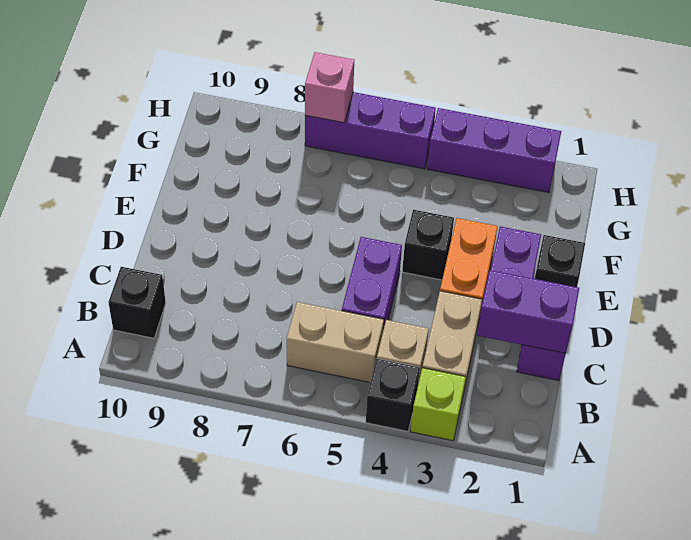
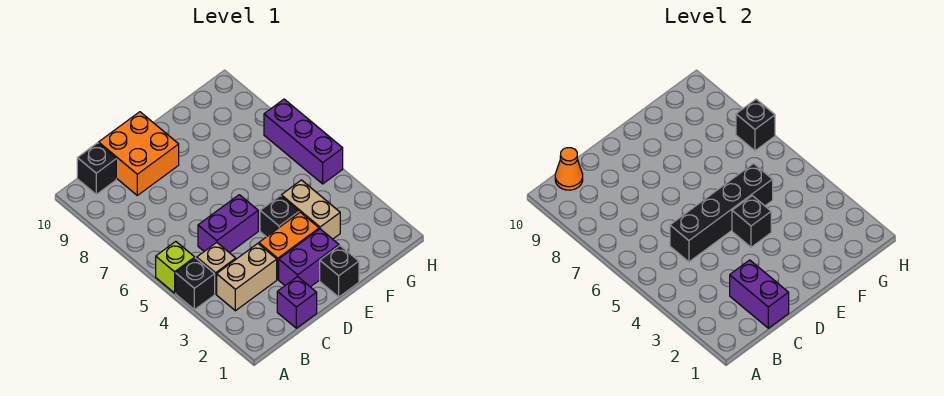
lime 1x1 brick [411,368,466,441] -> lime 1x1 brick moved to [156,241,195,293]
tan 1x2 brick [287,302,384,383] -> tan 1x2 brick moved to [281,180,340,239]
none -> orange 1x1 cone [555,148,583,190]
none -> black 1x4 brick [670,164,773,262]
none -> orange 2x2 brick [99,112,179,195]
none -> black 1x1 brick [732,196,771,247]
purple 1x3 brick [427,108,561,193] -> none
pink 1x1 brick [305,52,354,123] -> black 1x1 brick [736,99,775,151]

